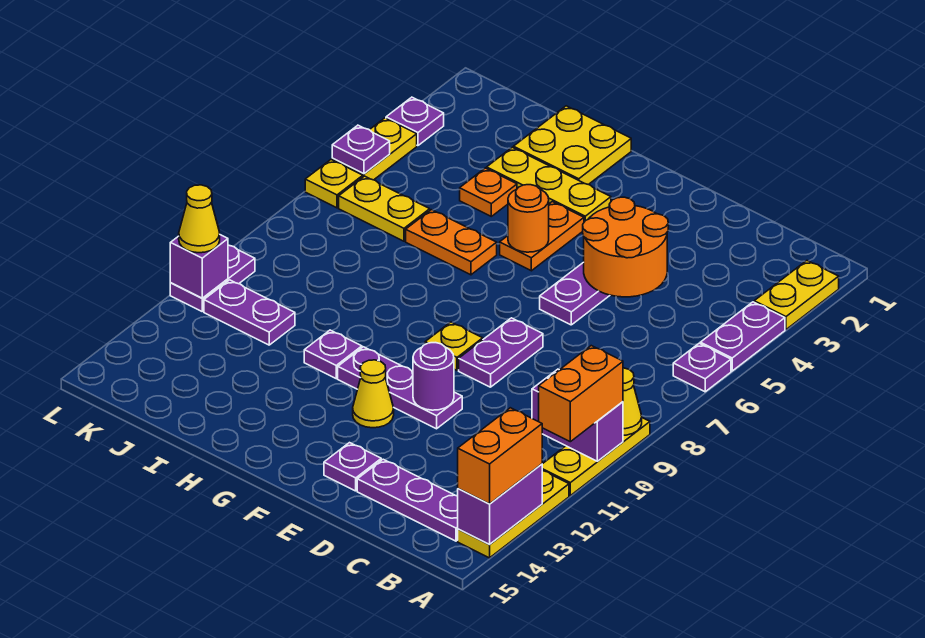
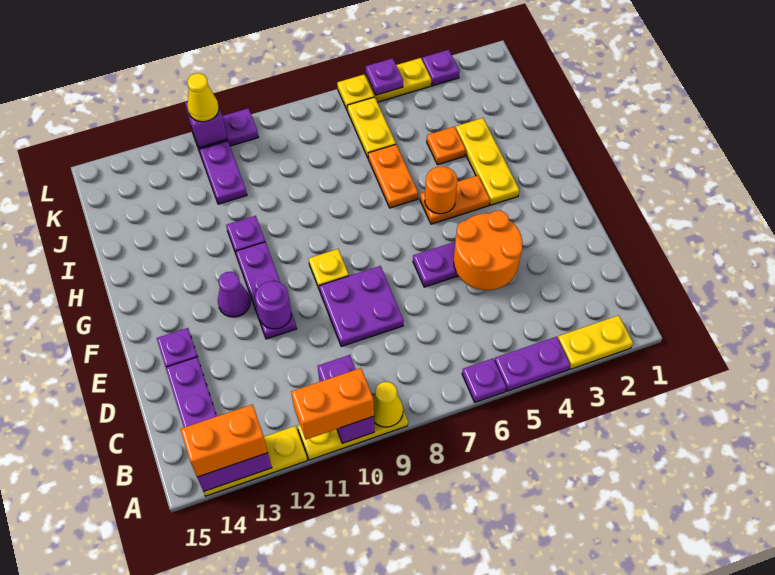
purple 1x2 plate [459,318,543,387] -> purple 2x2 plate [319,266,404,347]
yellow 1x1 cone [353,360,394,428] -> purple 1x1 cone [218,272,250,317]
yellow 2x2 plate [514,106,631,185] -> none

